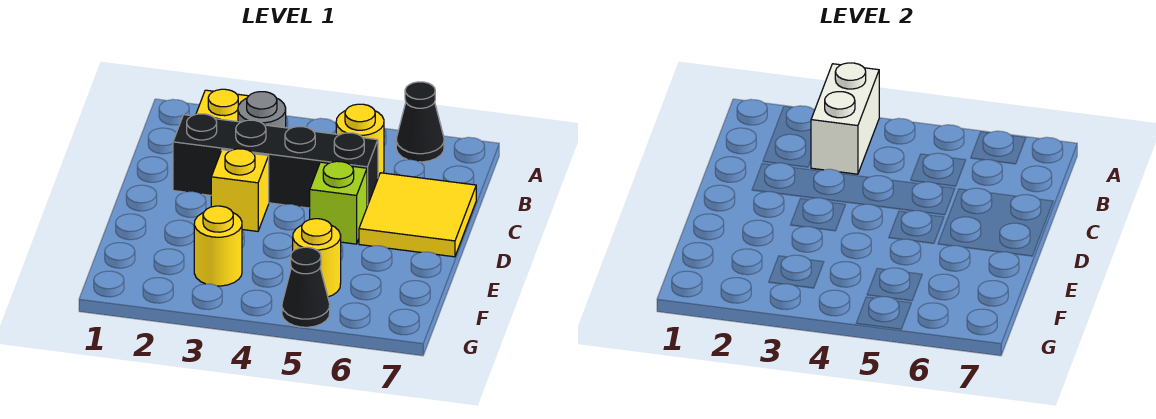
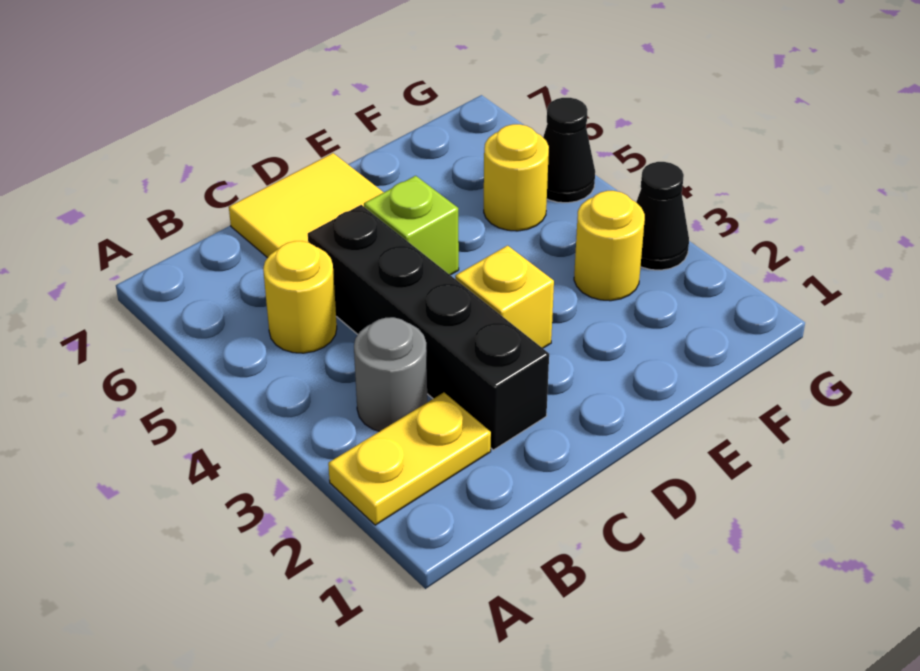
white 1x2 brick [811,63,879,174] -> none
black 1x1 cone [396,82,444,162] -> black 1x1 cone moved to [636,162,689,270]

